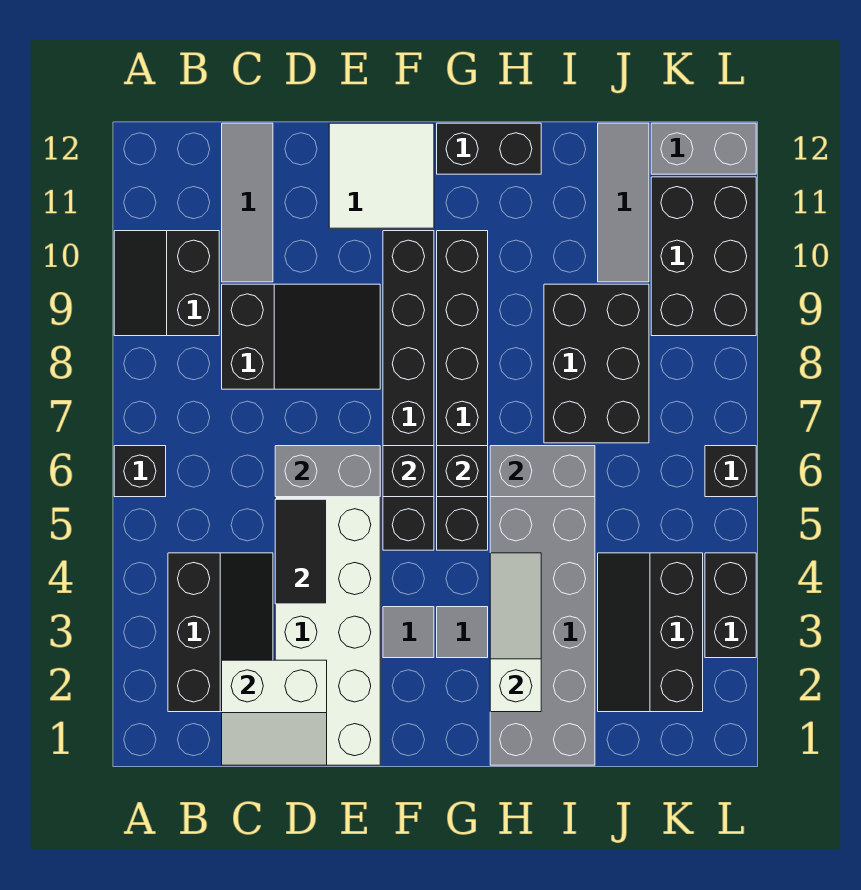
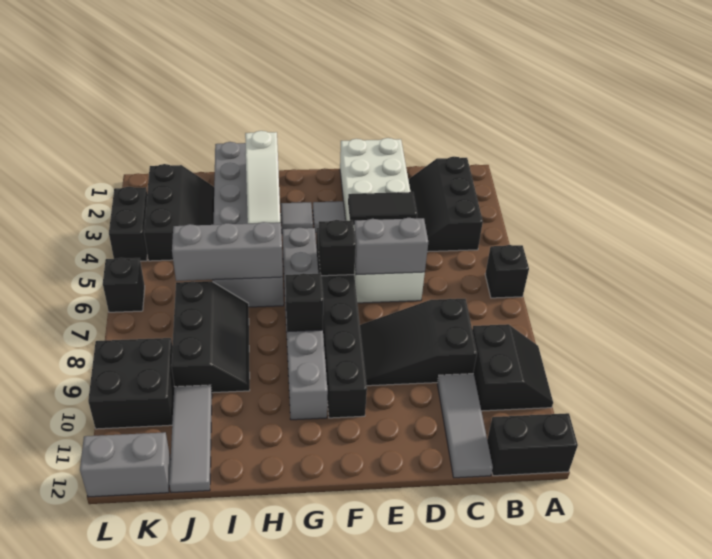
white 2x2 slope [222,660,327,765] -> none
black 1x2 tile [275,499,327,604] -> black 1x2 tile turned to [348,192,417,225]
white 2x2 tile [329,123,434,228] -> none
black 1x6 brick [437,231,488,550] -> grey 1x6 brick [282,227,328,420]
black 1x1 brick [437,446,488,497] -> black 1x1 brick moved to [285,273,323,332]
black 1x2 brick [437,123,541,174] -> black 1x2 brick moved to [487,413,578,476]
grey 1x2 brick [490,446,595,497] -> grey 1x3 brick [172,222,283,281]
black 2x3 brick [544,284,649,443] -> black 2x3 slope [171,281,250,393]
black 2x3 brick [651,177,756,336] -> black 2x2 brick [88,338,175,429]

